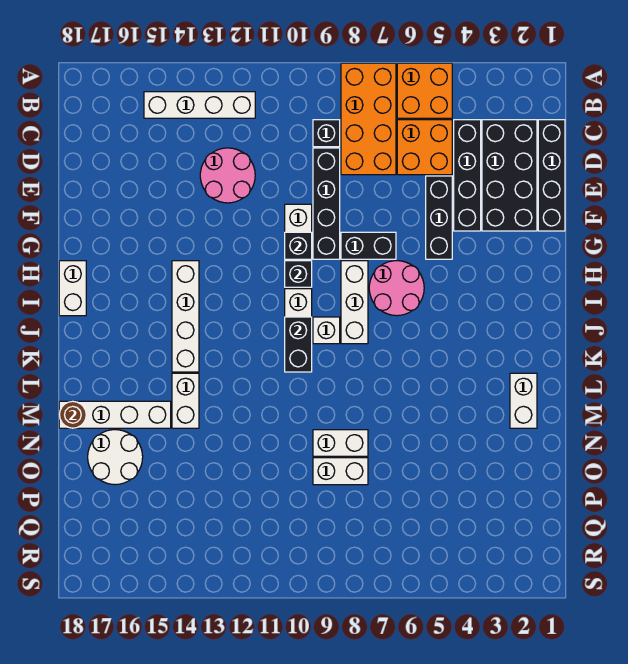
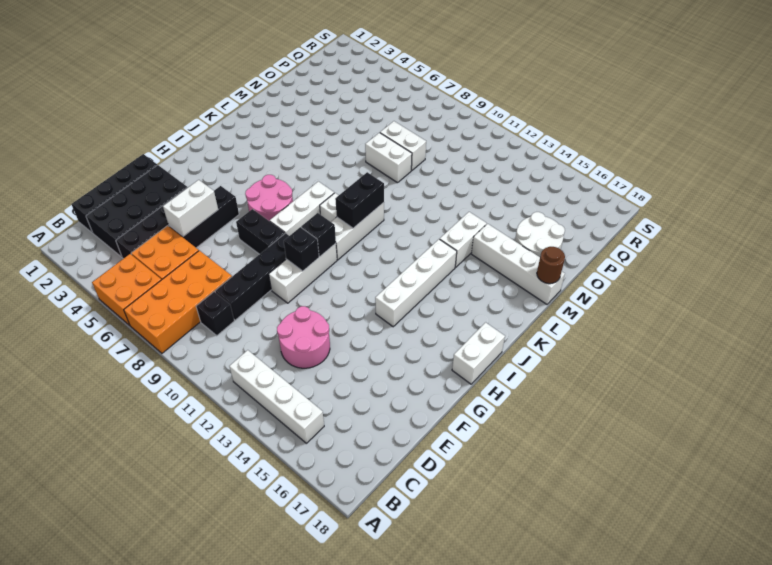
white 1x2 brick [510,373,537,428] -> white 1x2 brick moved to [163,180,218,236]

